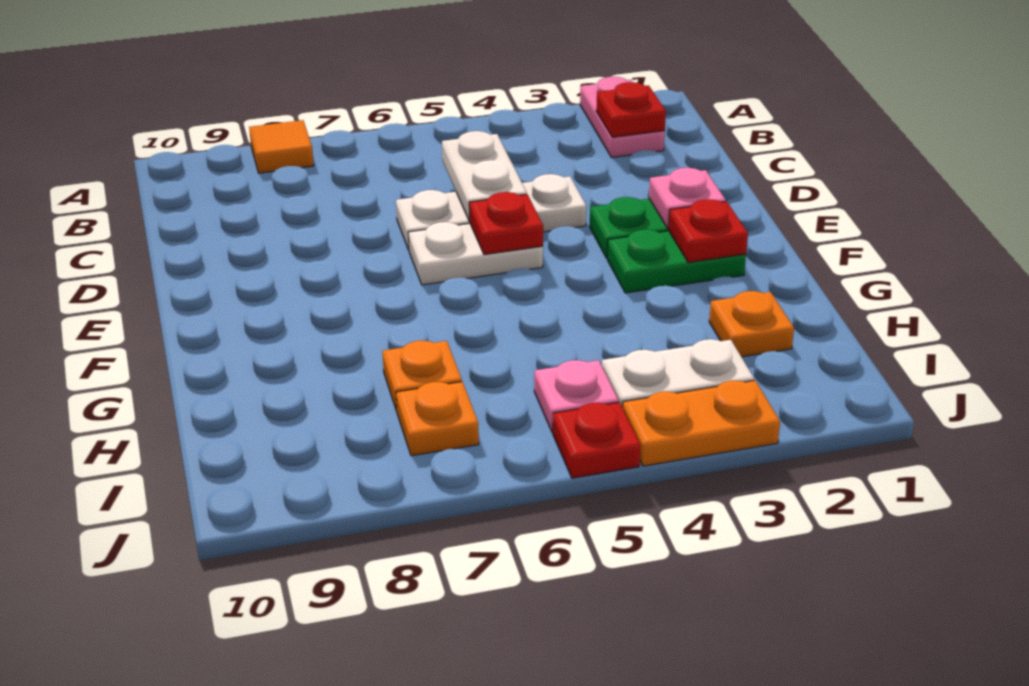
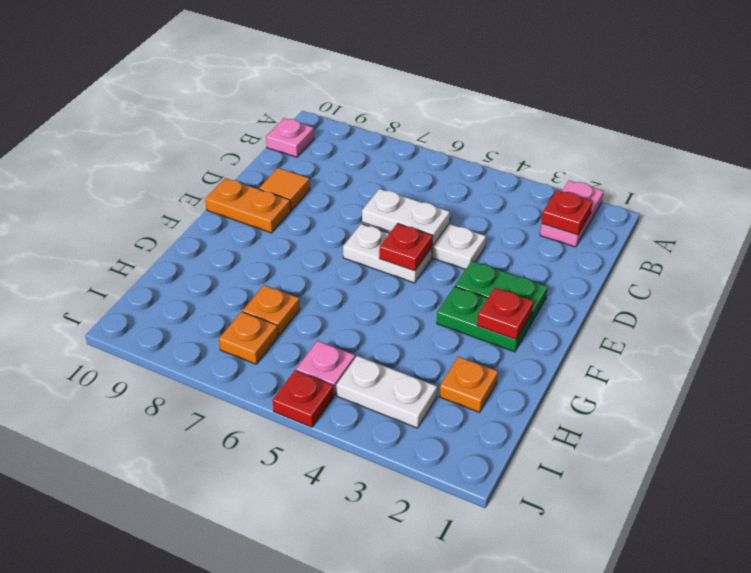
orange 1x1 tile [249,120,314,173] -> orange 1x1 tile moved to [259,168,310,210]
white 1x2 plate [442,131,527,221] -> white 1x2 plate turned to [362,189,450,246]
pink 1x1 plate [649,168,726,229] -> pink 1x1 plate moved to [266,118,314,157]
orange 1x2 plate [623,380,780,466] -> orange 1x2 plate moved to [205,178,291,233]

